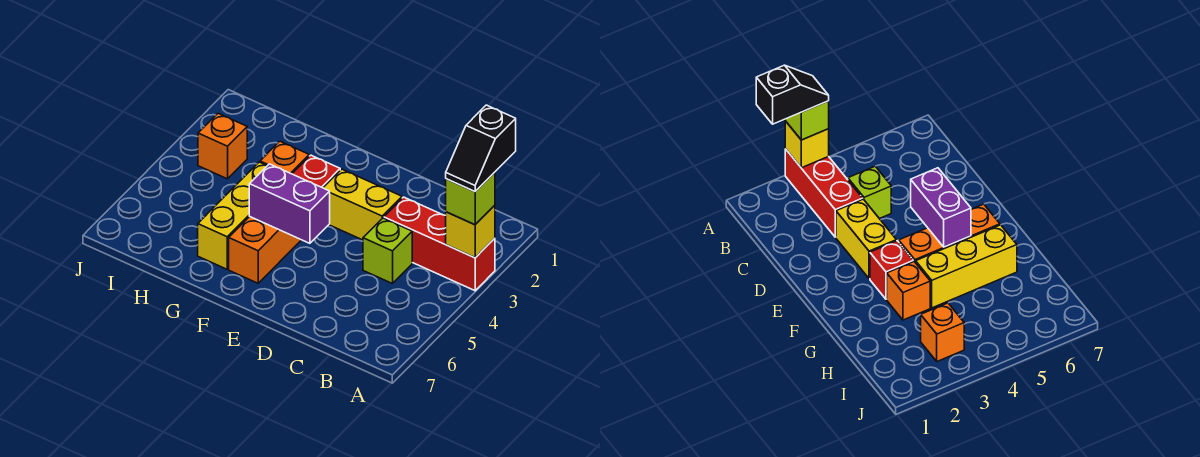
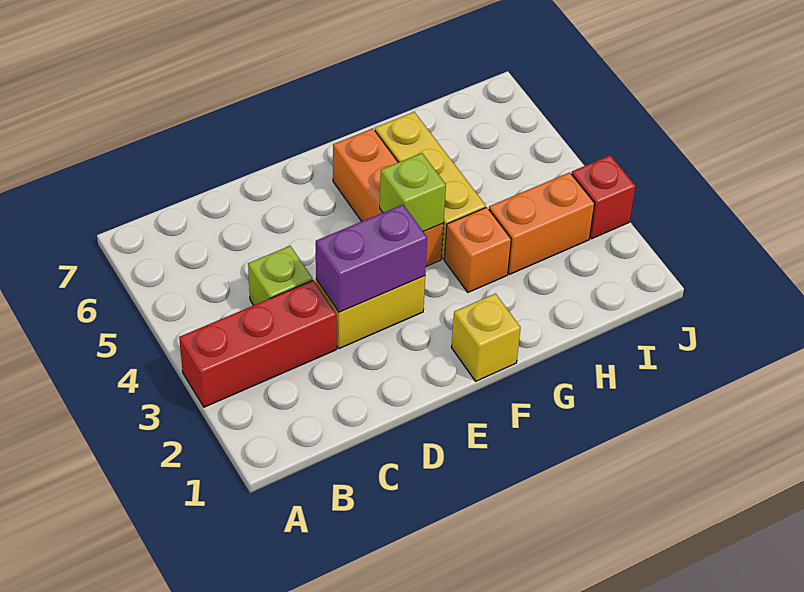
black 1x2 slope [446,105,516,192] -> none
yellow 1x1 brick [446,205,495,258] -> yellow 1x1 brick moved to [451,294,521,381]
lime 1x1 brick [446,172,495,225] -> lime 1x1 brick moved to [380,153,446,232]
purple 1x2 brick [249,164,330,243] -> purple 1x2 brick moved to [316,205,427,312]
red 1x1 brick [292,155,340,188] -> red 1x1 brick moved to [572,155,635,239]
orange 1x1 brick [198,113,247,179] -> orange 1x2 brick [489,172,595,274]

